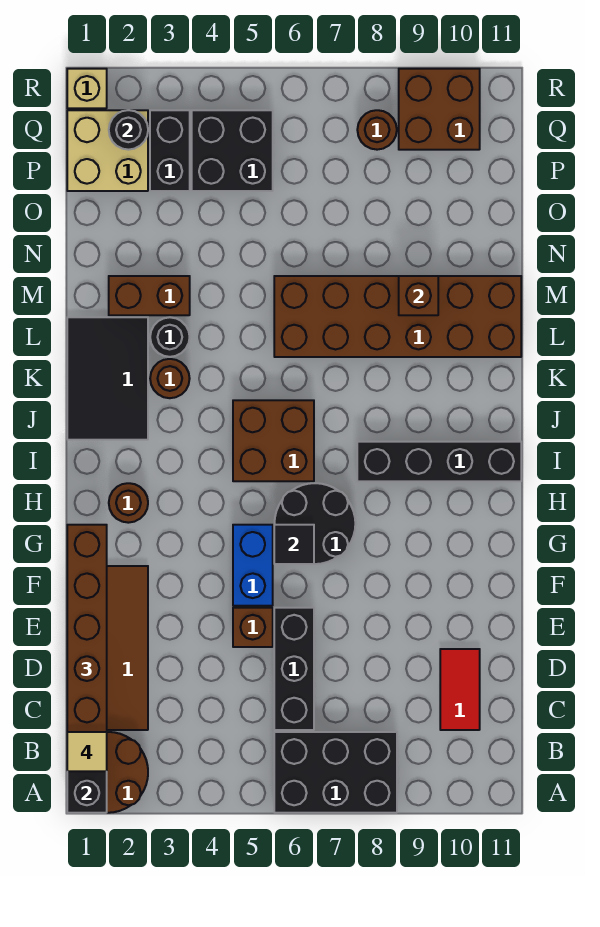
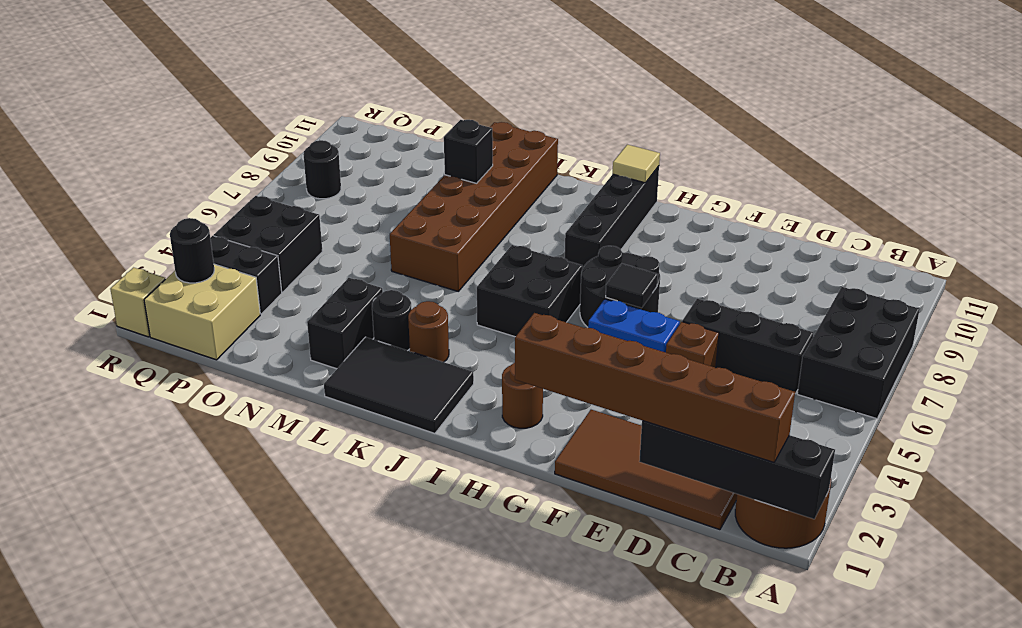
tan 1x1 tile [67,732,107,771] -> tan 1x1 tile moved to [613,145,660,183]
red 1x2 tile [440,649,480,730] -> none
brown 2x2 brick [233,400,314,481] -> black 2x2 brick [477,245,582,337]
brown 1x2 brick [109,276,190,315] -> black 1x2 brick [307,278,383,369]
brown 1x1 brick [399,276,438,315] -> black 1x1 brick [444,120,493,183]
brown 1x1 round brick [357,110,397,150] -> black 1x1 round brick [303,140,341,199]
brown 2x2 brick [399,69,480,150] -> none

